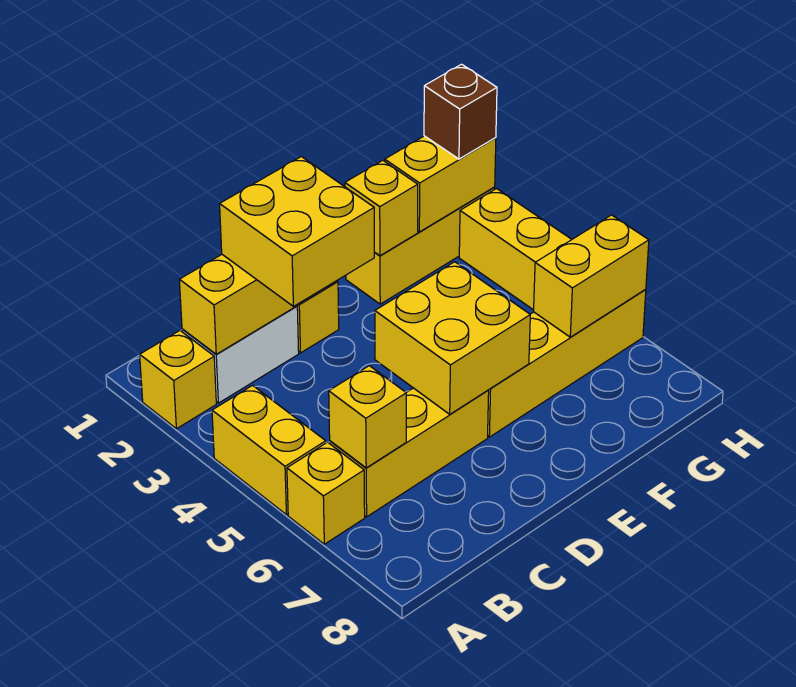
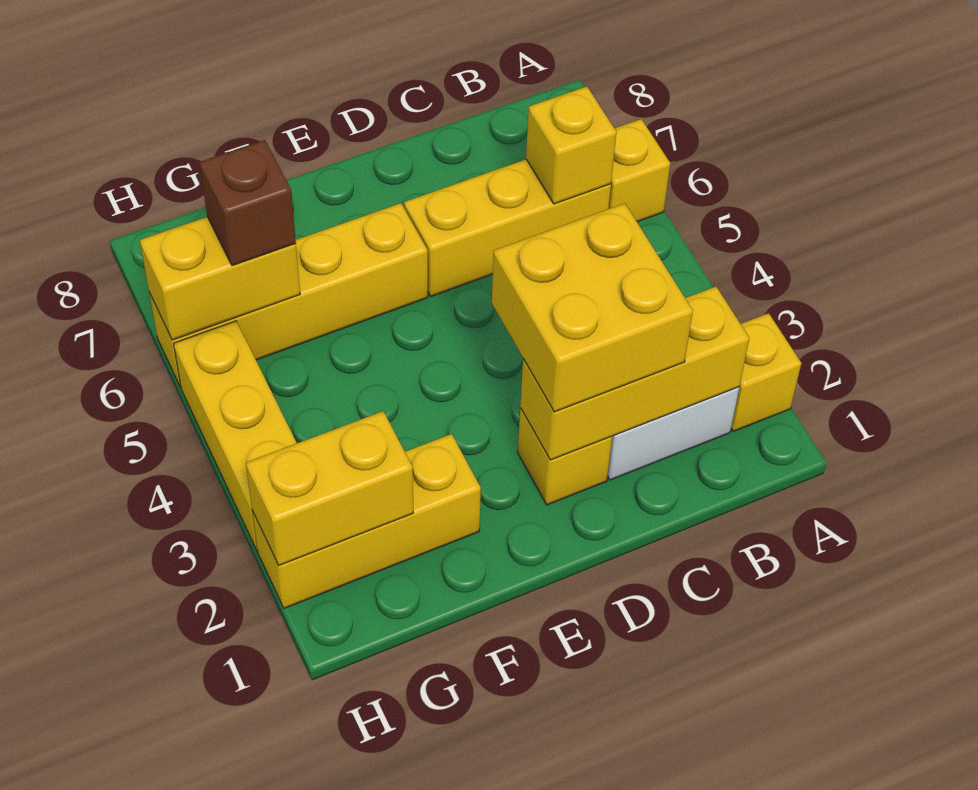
yellow 1x2 brick [212,385,326,515] -> none
yellow 2x2 brick [375,262,530,414] -> none
yellow 1x1 brick [345,160,418,256] -> none
brown 1x1 brick [424,64,497,159] -> brown 1x1 brick moved to [200,140,296,266]

